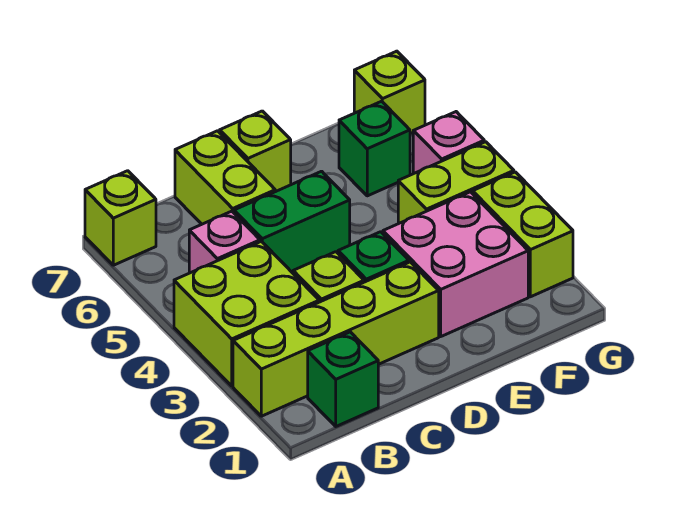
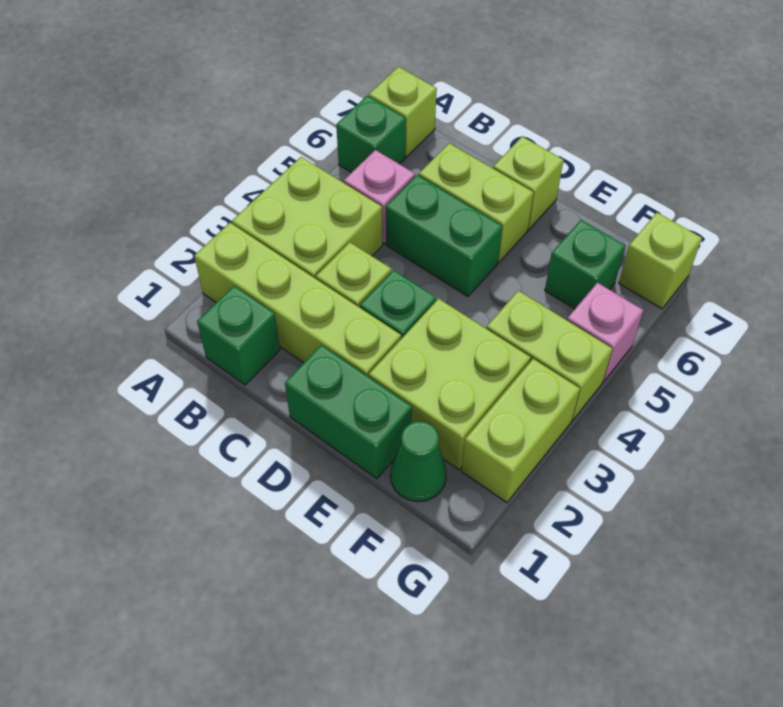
none -> green 1x1 brick [336,96,406,173]
lime 1x2 brick [175,131,275,224] -> lime 1x2 brick turned to [419,143,534,262]
none -> green 1x2 brick [285,345,412,479]
pink 2x2 brick [383,192,528,336] -> lime 2x2 brick [369,299,531,470]
none -> green 1x1 cone [390,422,447,502]

